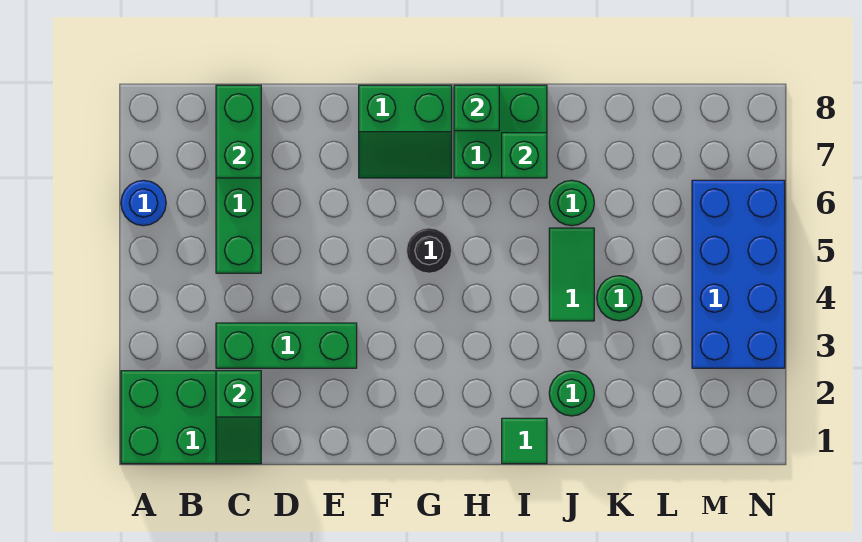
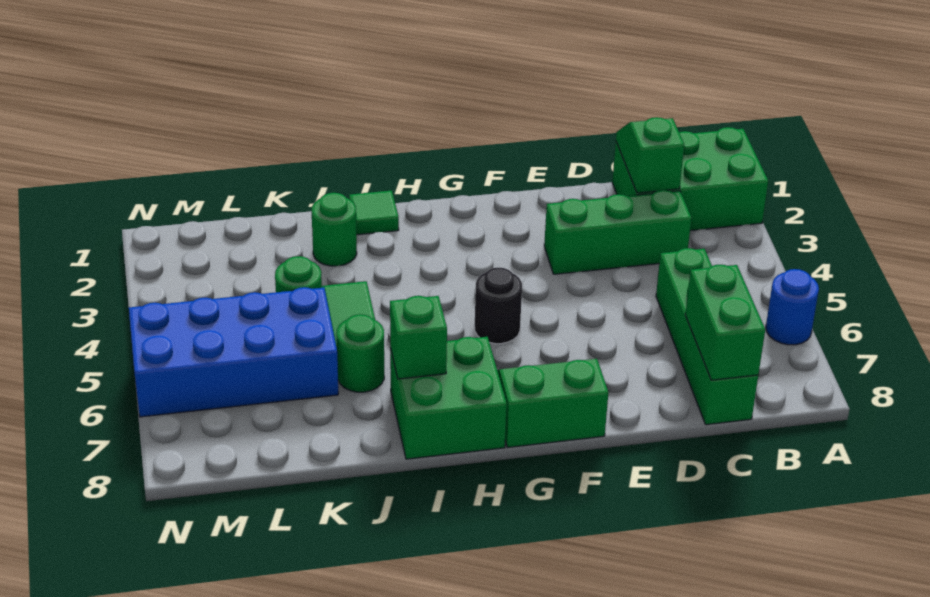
green 1x1 brick [454,85,499,131] -> none
blue 2x4 brick [692,180,785,368] -> blue 2x4 brick turned to [129,287,338,417]

